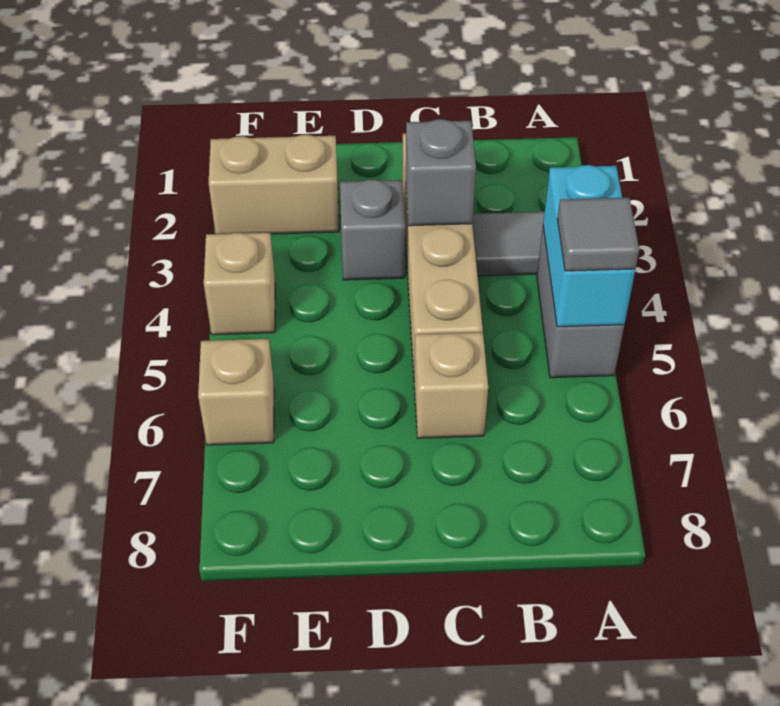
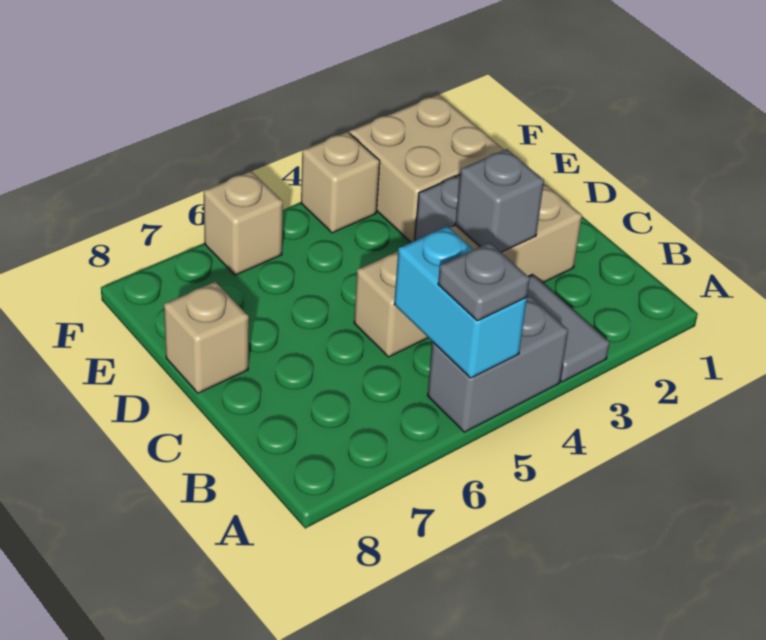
cyan 1x2 brick [543,165,635,327] -> cyan 1x2 brick turned to [394,226,527,378]
grey 1x1 tile [557,198,639,271] -> grey 1x1 plate [438,242,530,321]
tan 1x1 brick [414,332,488,438] -> tan 1x1 brick moved to [164,282,249,393]
tan 1x2 brick [209,135,339,234] -> tan 2x2 brick [350,95,504,242]

